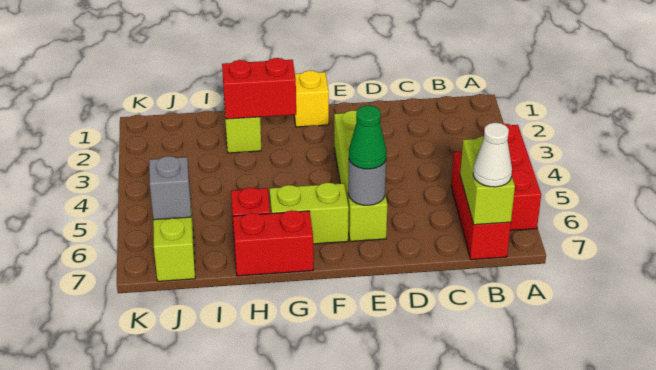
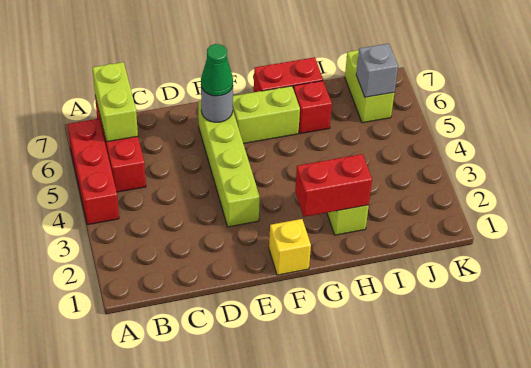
white 1x1 cone [473,123,512,187] -> none

